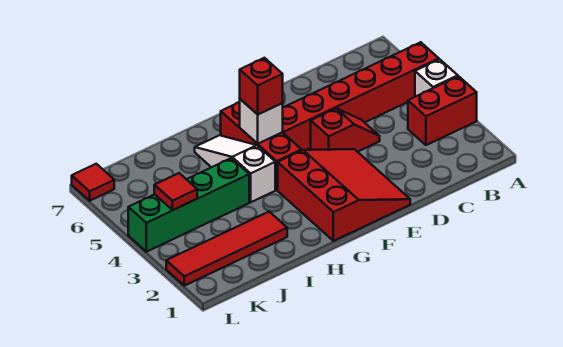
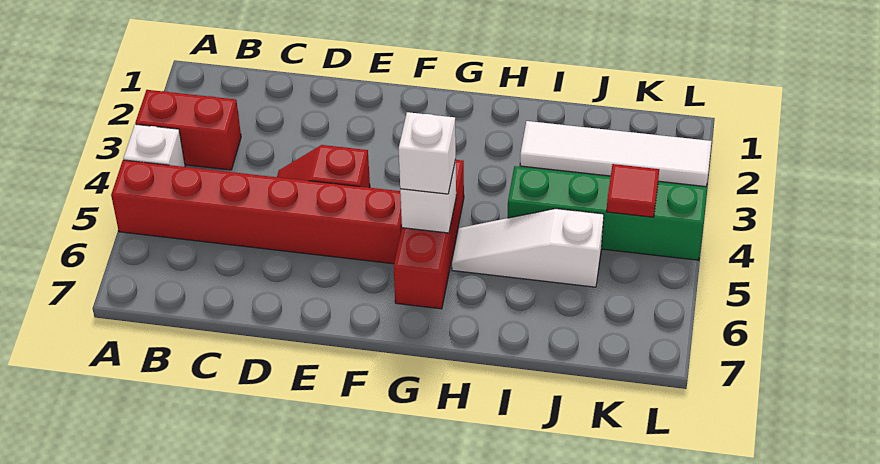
red 3x3 slope [278,149,410,241] -> none
red 1x1 brick [240,58,283,114] -> white 1x1 brick [399,112,456,194]
white 1x3 slope [195,135,275,202] -> white 1x3 slope turned to [452,209,604,287]
red 1x4 tile [166,212,287,286] -> white 1x4 tile [520,121,712,187]
red 1x1 tile [72,164,114,201] -> none

